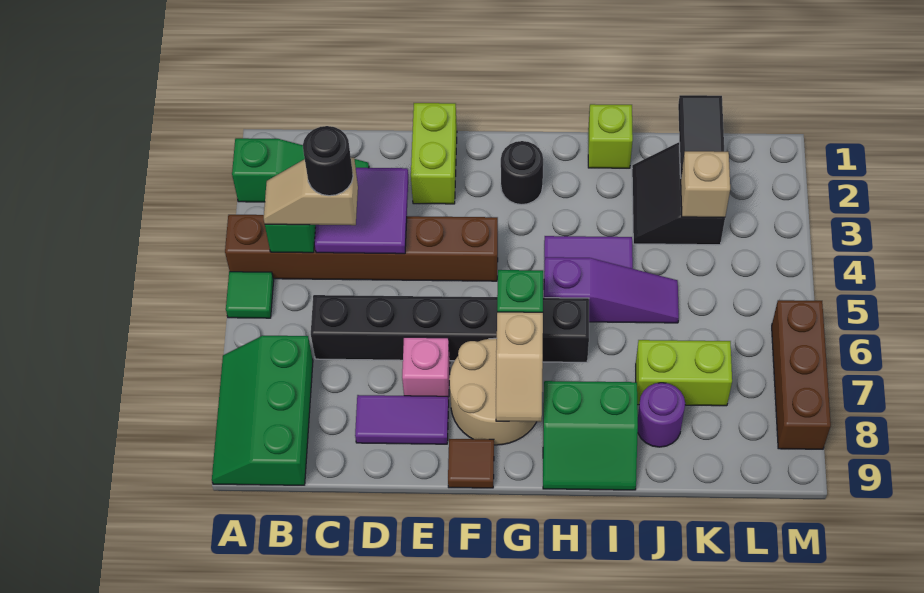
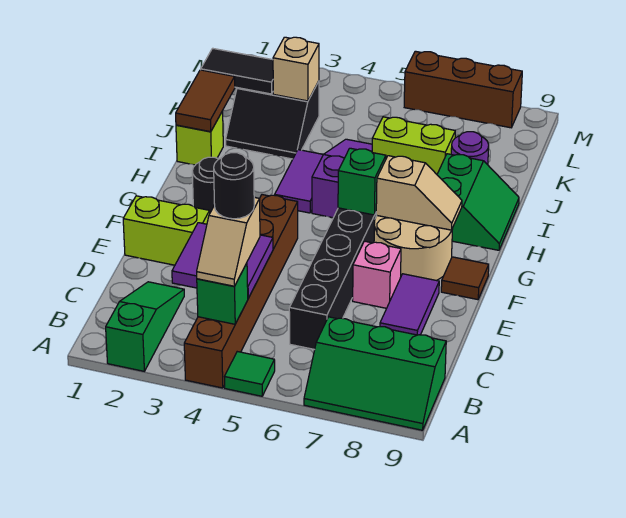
none -> brown 1x2 tile [176,70,235,132]
lime 1x2 brick [636,340,732,406] -> lime 1x2 brick turned to [372,117,455,174]

